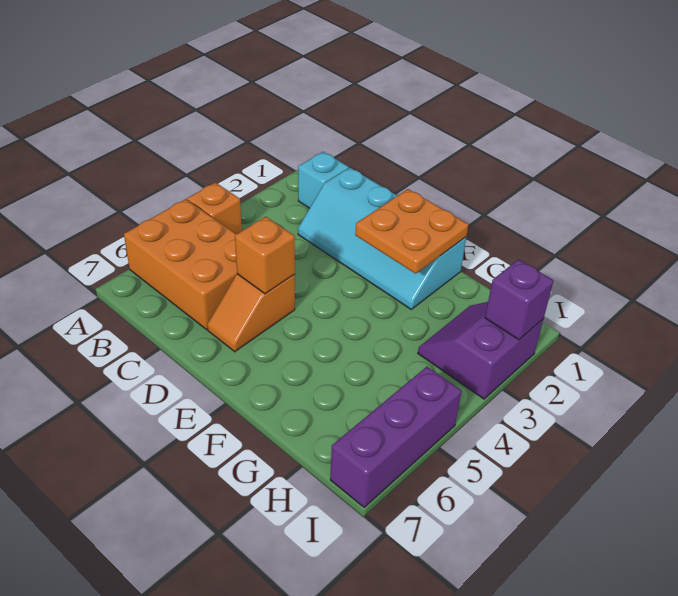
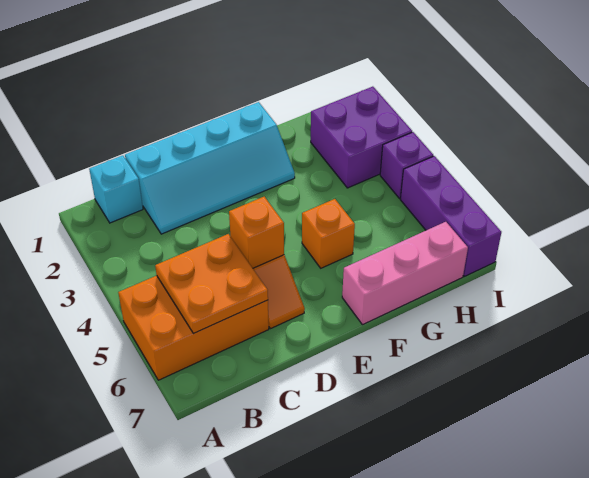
orange 1x1 brick [187,182,242,234] -> orange 1x1 brick moved to [302,199,355,268]
orange 2x2 plate [355,189,468,274] -> orange 2x2 plate moved to [155,234,268,333]
none -> pink 1x3 brick [342,222,468,325]
purple 2x2 slope [418,302,543,399] -> purple 2x2 brick [311,87,412,188]
purple 1x1 brick [485,260,554,340] -> purple 1x1 brick moved to [380,132,433,199]

